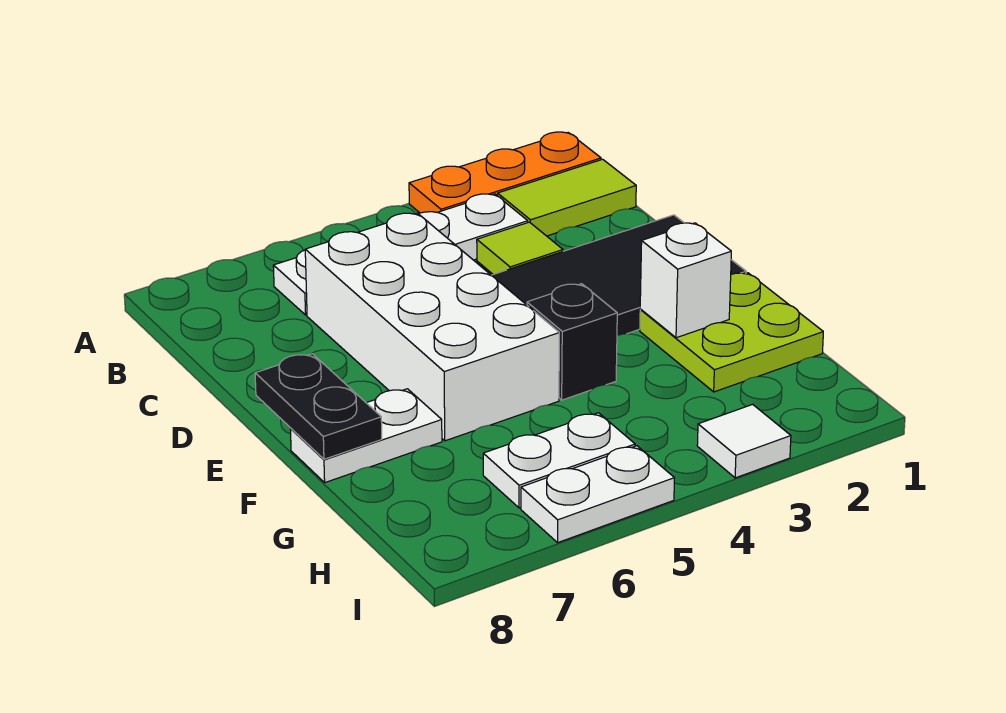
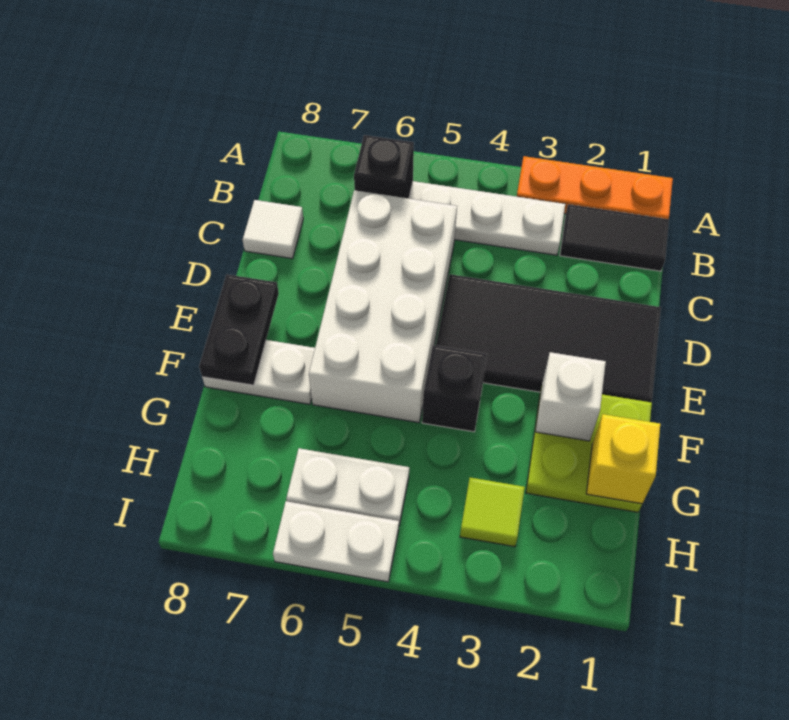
lime 1x2 tile [498,159,636,236] -> black 1x2 tile [560,204,669,271]
none -> black 1x1 brick [354,135,414,198]
lime 1x1 tile [477,222,563,274] -> lime 1x1 tile moved to [460,477,525,547]
none -> yellow 1x1 brick [587,414,660,504]
white 1x1 tile [697,404,791,478] -> white 1x1 tile moved to [243,200,303,259]

